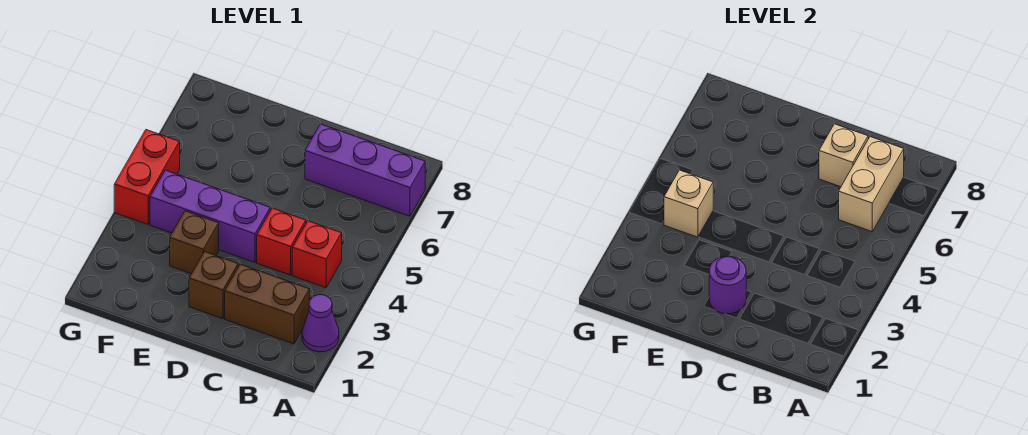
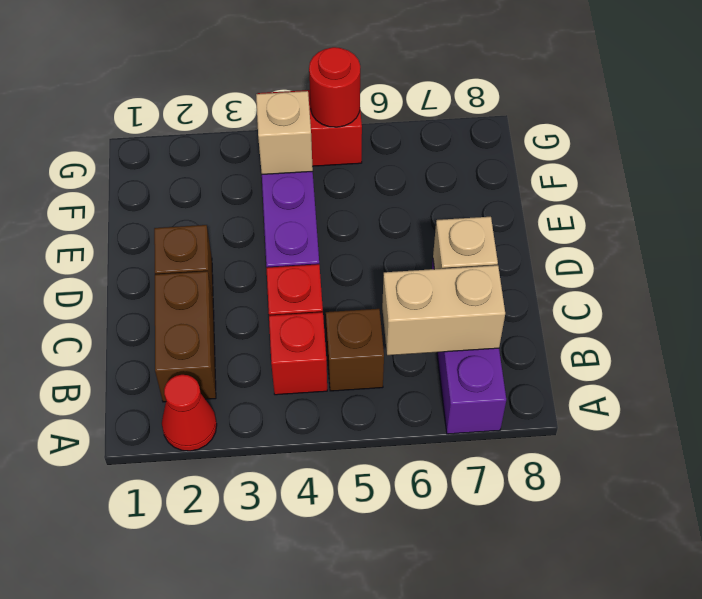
purple 1x1 cone [302,295,339,352] -> red 1x1 cone [162,375,217,451]
purple 1x1 round brick [709,256,746,314] -> none
brown 1x1 brick [170,211,219,274] -> brown 1x1 brick moved to [326,309,384,391]
none -> red 1x1 round brick [309,47,360,127]

